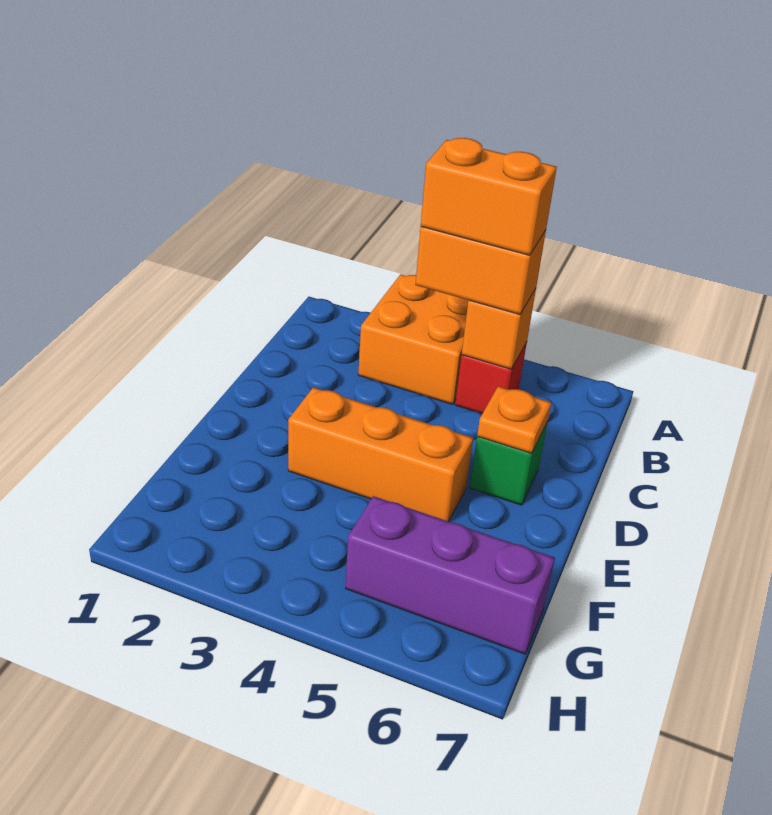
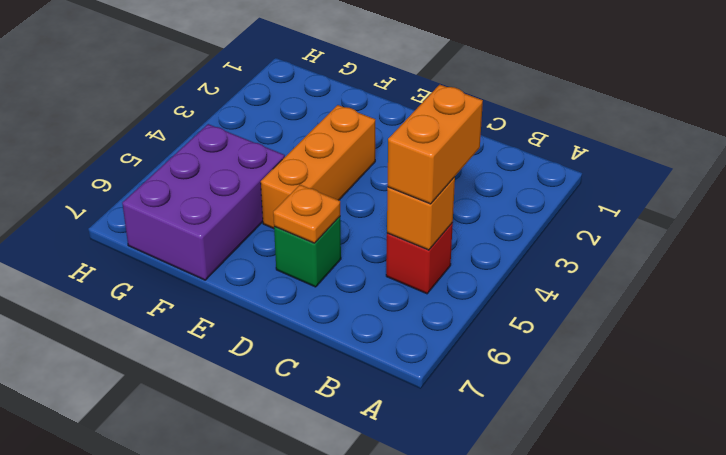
orange 2x2 brick [358,274,469,404] -> none
orange 1x2 brick [421,138,557,255] -> none
purple 1x3 brick [345,496,555,654] -> purple 2x3 brick [122,124,285,280]

